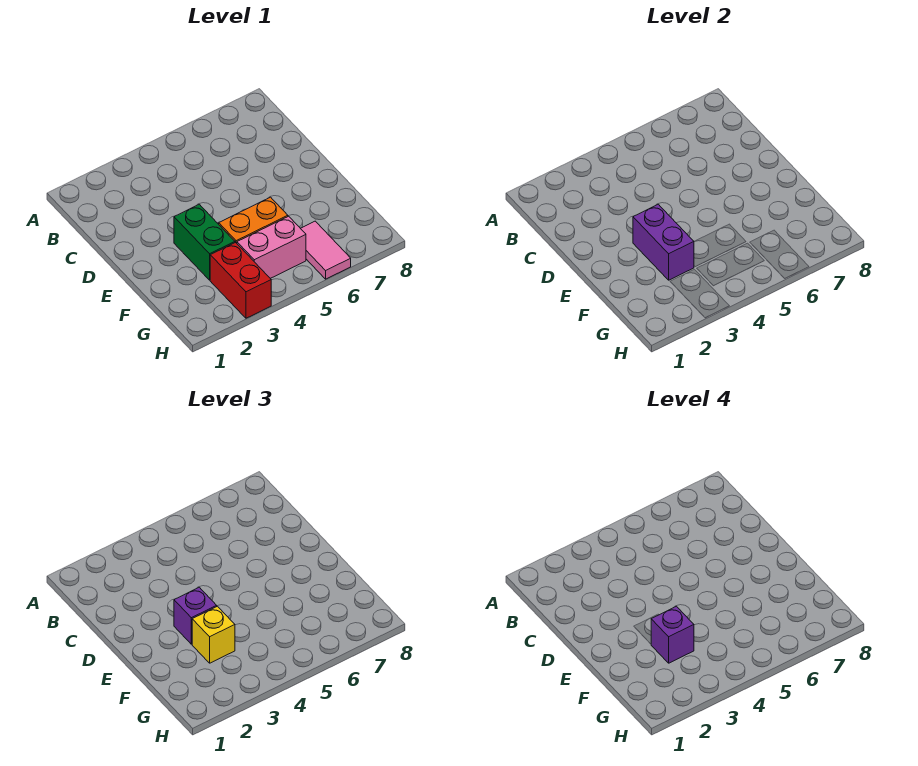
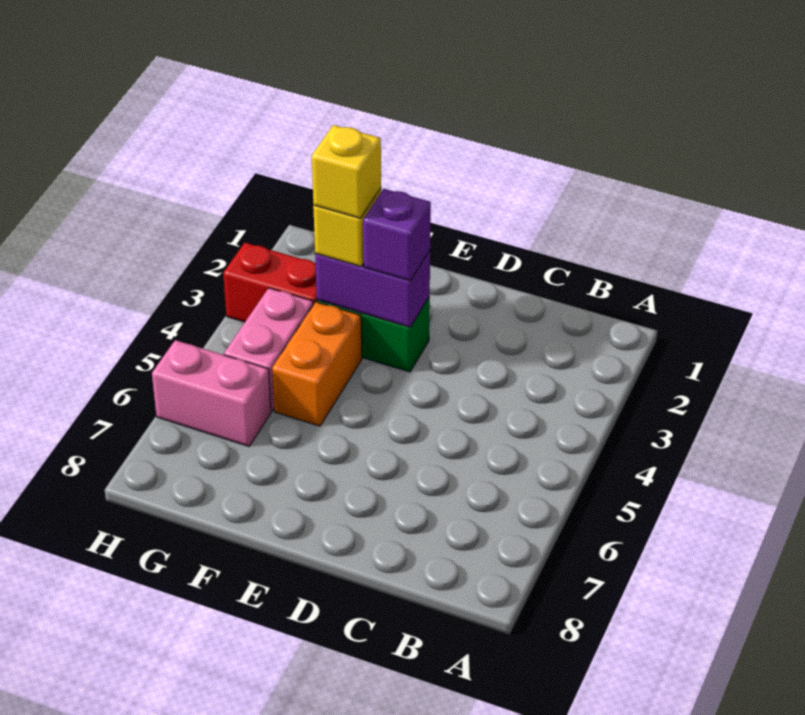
purple 1x1 brick [651,606,694,663] -> yellow 1x1 brick [312,125,381,218]
pink 1x2 tile [301,221,351,279] -> pink 1x2 brick [152,340,271,446]

